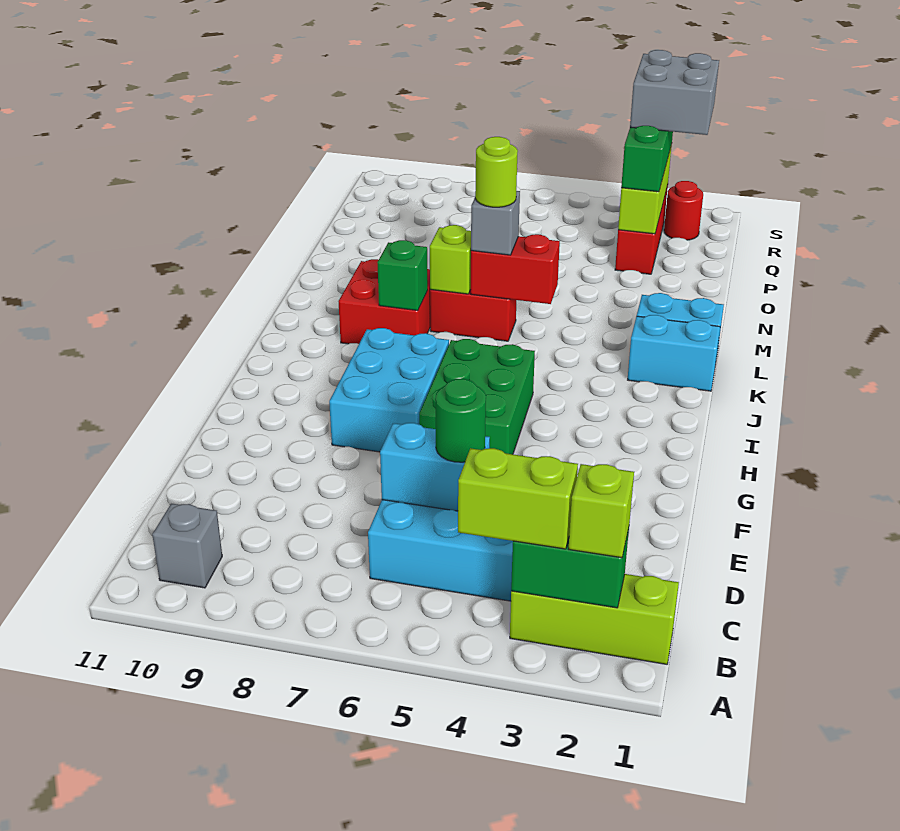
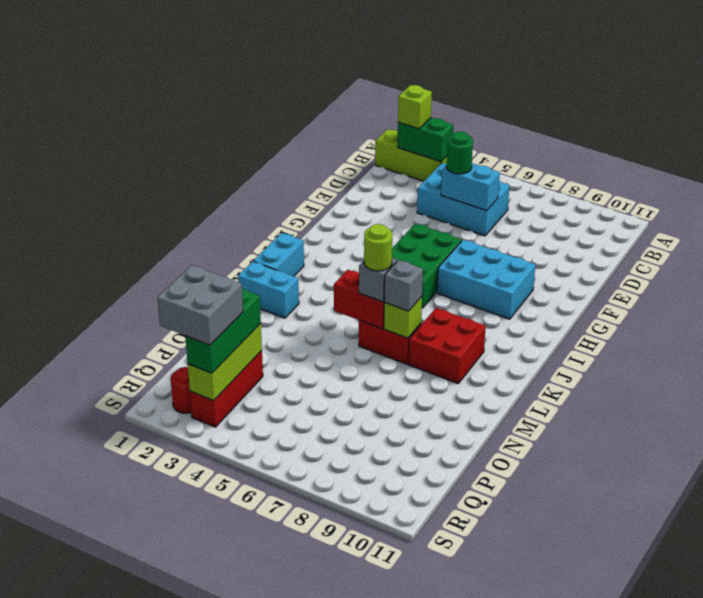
lime 1x2 brick [458,448,578,549] -> none
grey 1x1 brick [152,504,222,588] -> grey 1x1 brick moved to [384,260,423,311]
cyan 2x3 brick [329,328,449,452] -> cyan 2x3 brick turned to [437,240,535,319]
cyan 1x2 brick [628,315,720,391] -> cyan 1x2 brick turned to [253,233,304,276]
green 1x1 brick [377,240,428,310] -> none

